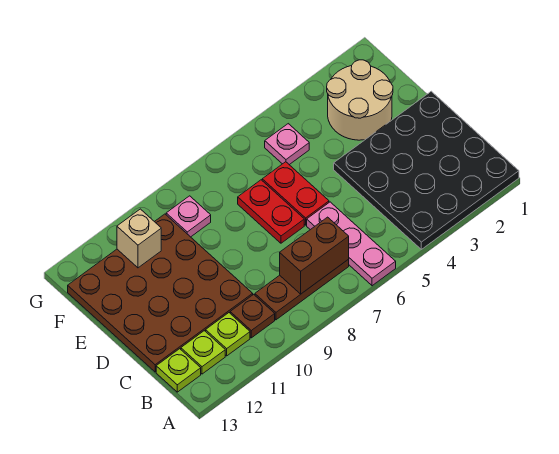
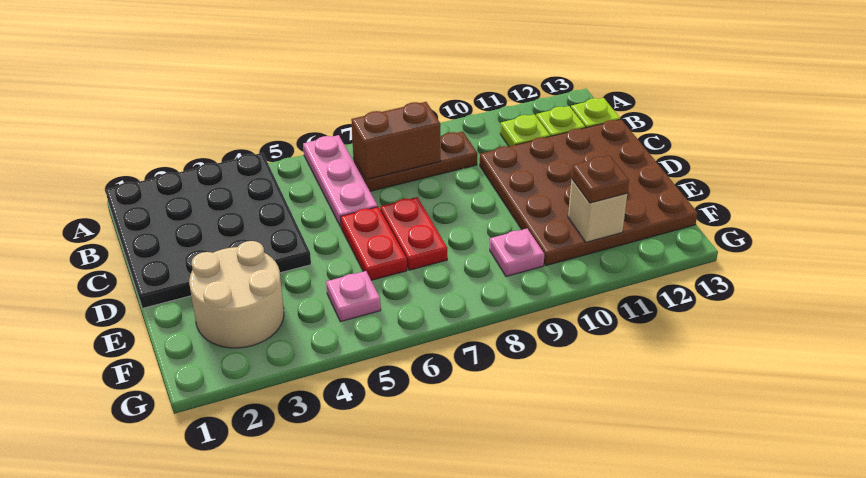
brown 1x1 plate [230,294,275,338] -> brown 1x1 plate moved to [572,156,629,203]

